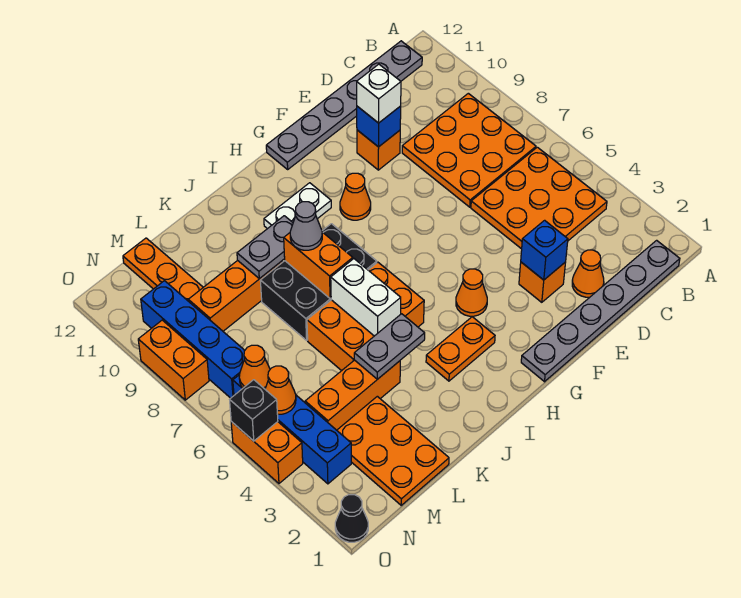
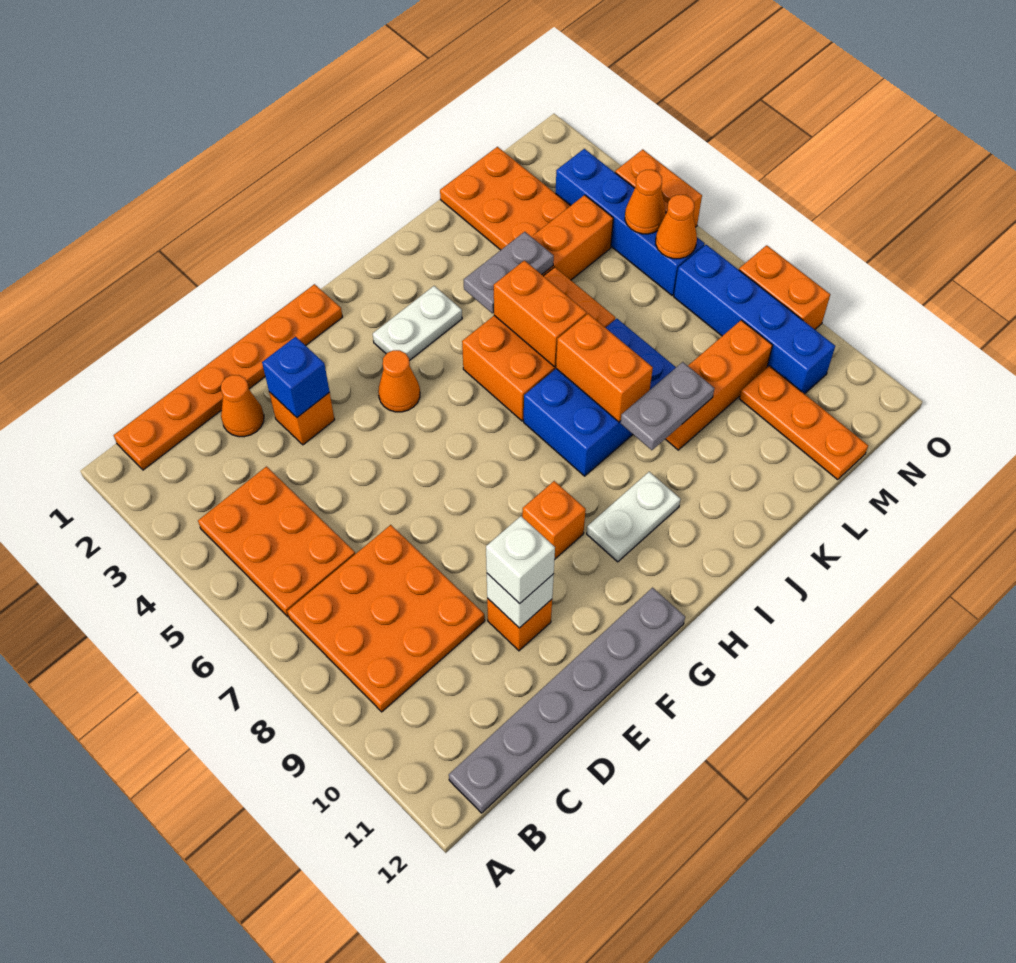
grey 1x6 plate [521,240,680,382] -> orange 1x6 plate [114,284,342,470]
orange 3x3 plate [471,147,607,249] -> orange 2x3 plate [198,466,355,617]
blue 1x1 brick [357,106,401,147] -> white 1x1 brick [487,574,554,628]
orange 1x1 cone [340,173,371,220] -> orange 1x1 brick [522,481,586,559]
orange 1x2 plate [426,317,495,381] -> white 1x2 plate [373,286,462,361]
black 2x3 brick [260,224,377,340] -> blue 2x3 brick [524,319,676,476]
white 1x2 brick [331,259,401,336] -> orange 1x2 brick [494,260,587,367]
grey 1x1 cone [290,202,322,250] -> none
black 1x1 cone [335,495,368,542] -> none
black 1x1 brick [230,380,278,441] -> none

